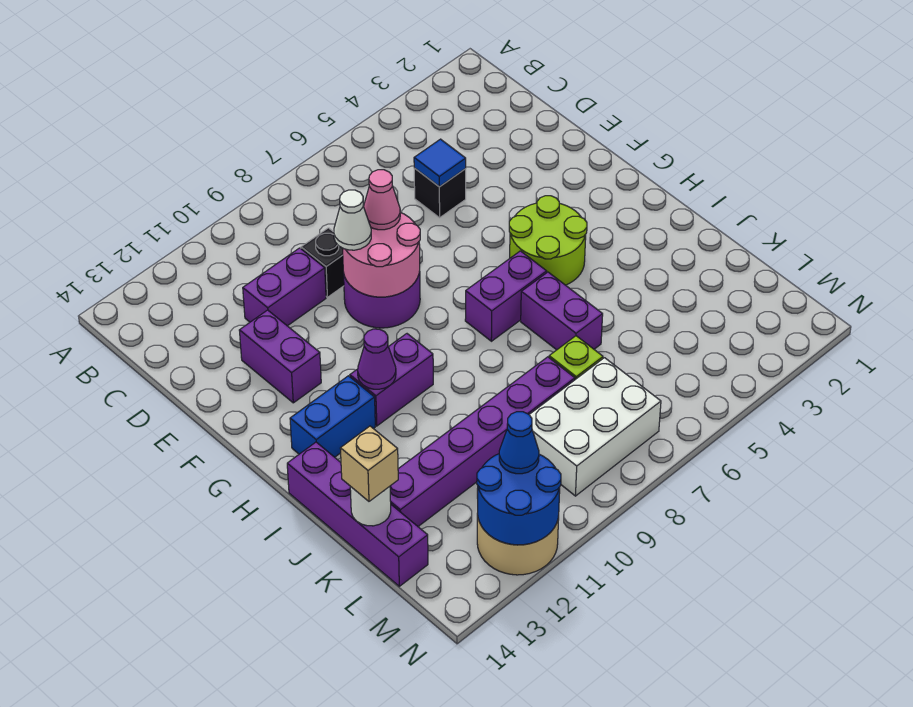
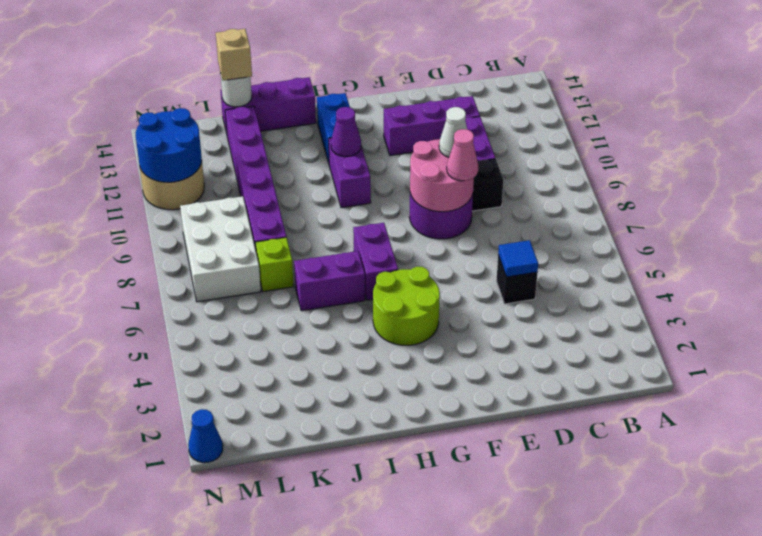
purple 1x2 brick [239,310,321,403] -> purple 1x3 brick [384,96,480,155]
purple 1x4 brick [287,442,428,586] -> purple 1x3 brick [220,77,316,134]
blue 1x1 cone [499,412,539,474] -> blue 1x1 cone moved to [188,409,223,463]

